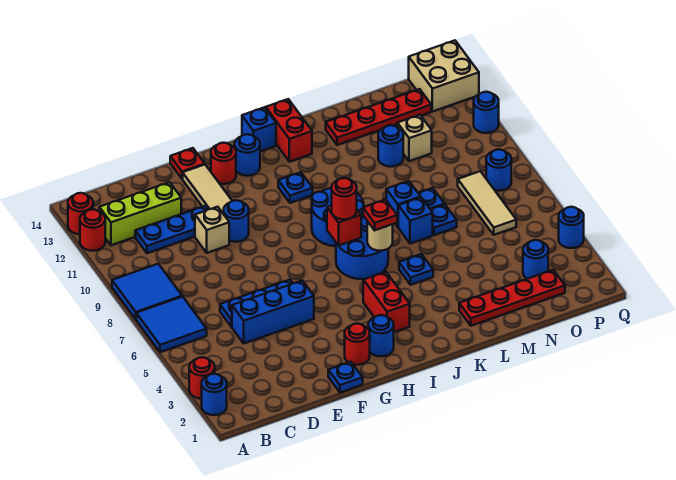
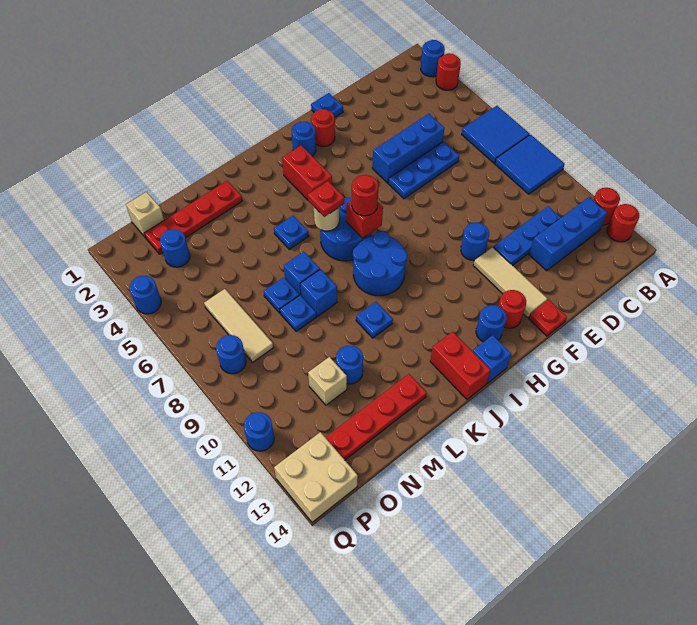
lime 1x3 brick [99,182,181,245] -> blue 1x3 brick [529,197,607,271]
tan 1x1 brick [195,207,229,253] -> tan 1x1 brick moved to [126,192,164,237]
blue 1x1 plate [278,172,313,203] -> blue 1x1 plate moved to [356,302,393,338]

